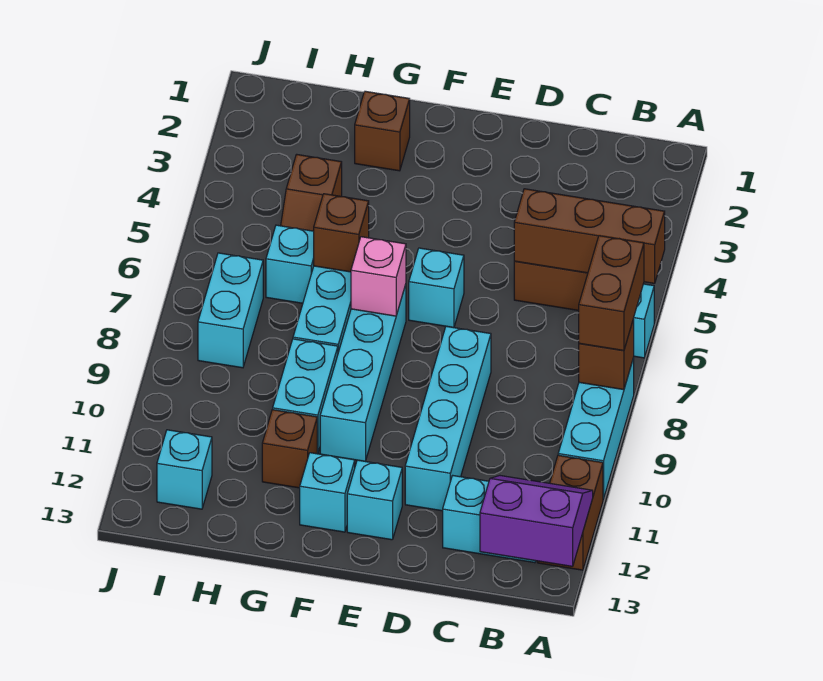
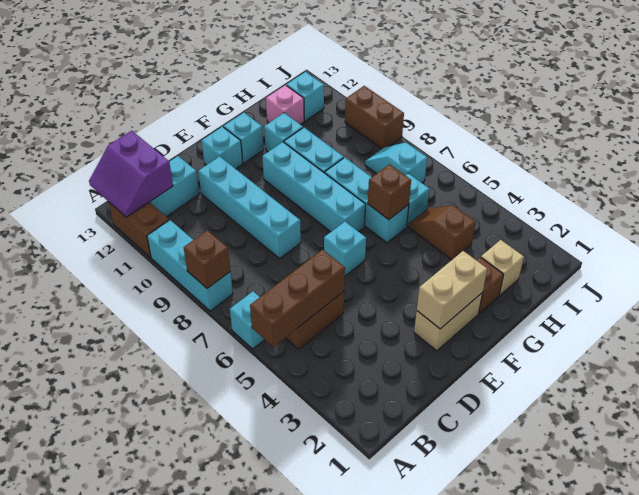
brown 1x2 brick [579,236,644,350] -> brown 1x2 brick moved to [345,86,404,149]
purple 2x2 slope [480,476,593,566] -> purple 2x2 slope turned to [89,131,173,217]
none -> tan 1x2 brick [414,293,482,351]
none -> tan 1x2 brick [417,251,487,329]
pink 1x1 brick [351,237,406,316] -> pink 1x1 brick moved to [266,85,304,125]
brown 1x1 brick [262,410,317,488] -> cyan 1x1 brick [264,113,303,152]
none -> tan 1x1 brick [481,240,524,296]
cyan 1x2 brick [198,253,263,368] -> cyan 1x2 slope [365,143,427,183]

